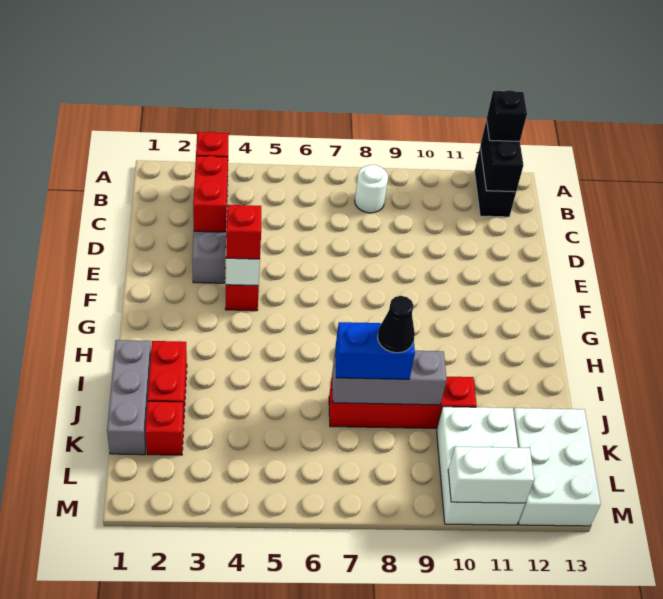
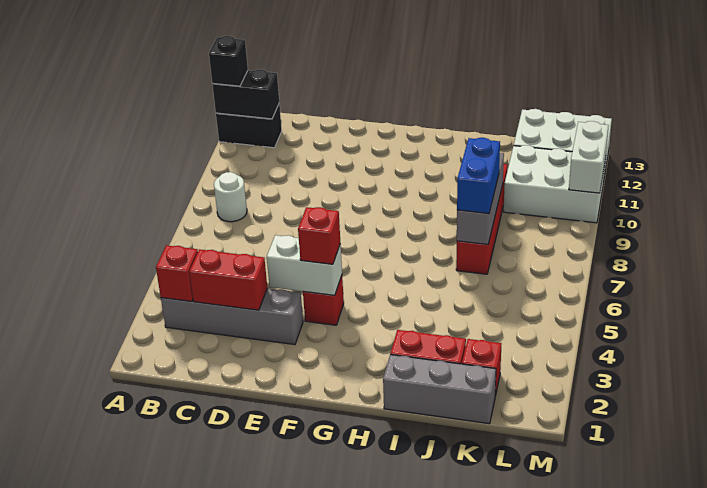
black 1x1 cone [378,296,415,353] -> none

